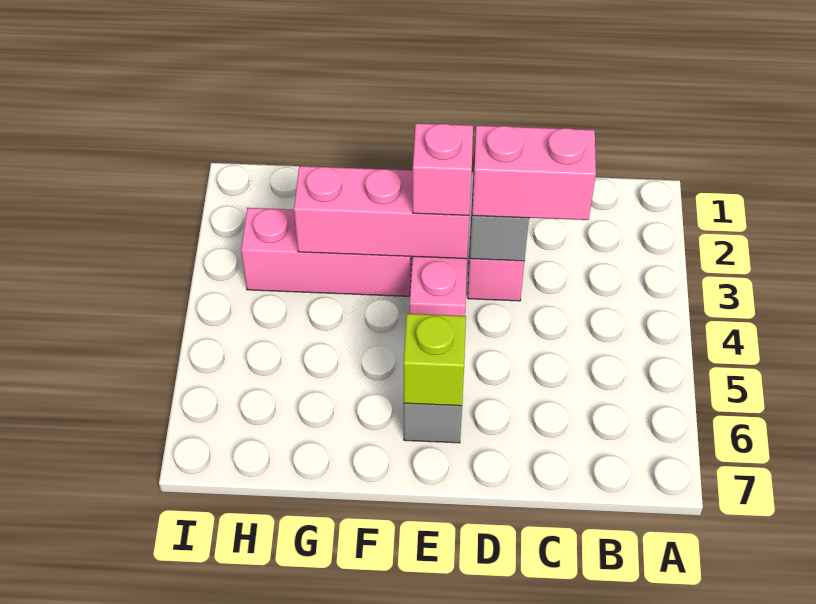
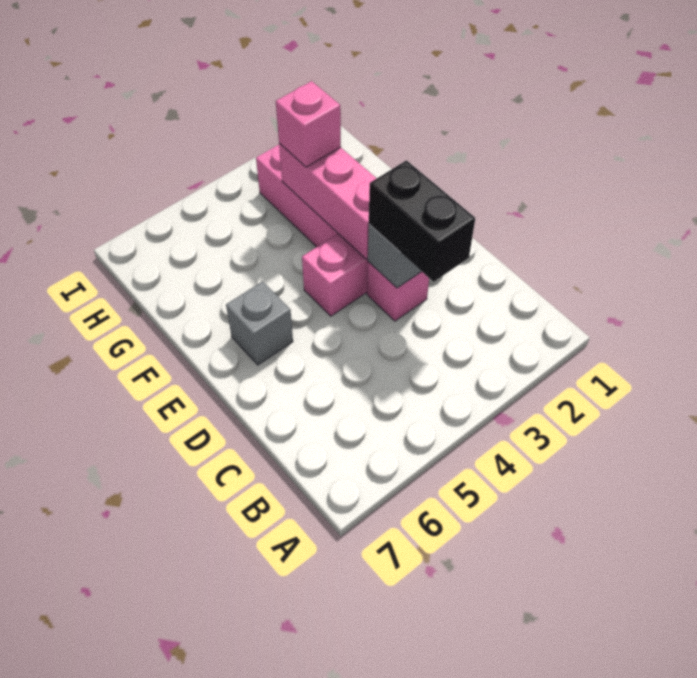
pink 1x2 brick [472,126,596,220] -> black 1x2 brick [369,160,475,282]
pink 1x1 brick [413,123,473,215] -> pink 1x1 brick moved to [276,81,341,167]
lime 1x1 brick [403,314,466,406] -> none

